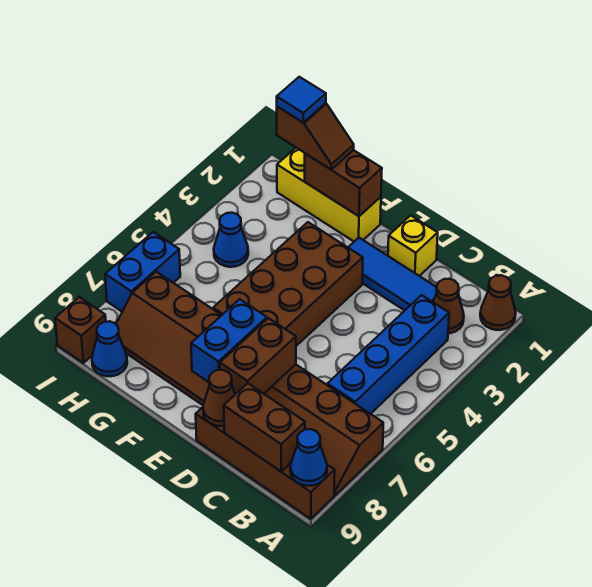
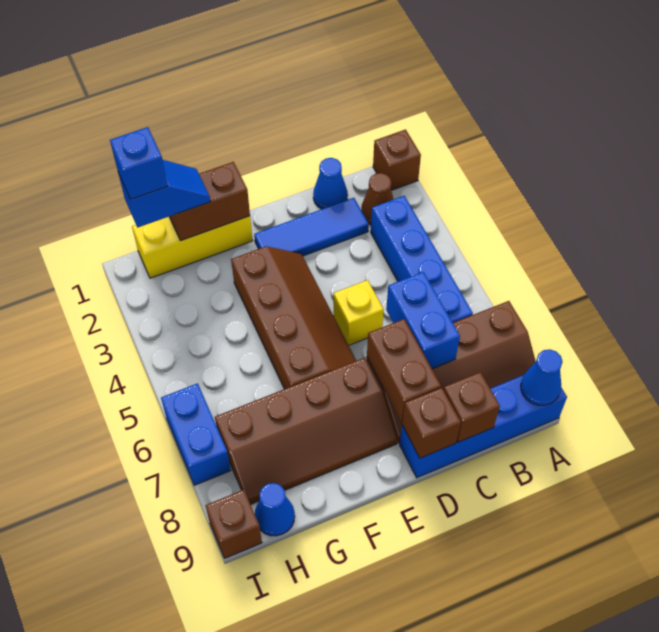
brown 1x1 cone [480,275,516,330] -> brown 1x1 brick [373,130,421,190]
brown 1x4 brick [196,407,335,519] -> blue 1x4 brick [400,375,567,478]
brown 1x2 brick [224,383,305,471] -> brown 1x1 brick [443,372,500,442]
yellow 1x1 brick [388,215,438,276] -> yellow 1x1 brick moved to [334,280,384,345]
brown 1x1 cone [203,370,235,426] -> brown 1x1 brick [402,388,461,458]
brown 2x4 brick [213,222,363,346] -> brown 2x4 slope [231,246,356,389]
blue 1x2 brick [191,299,267,382] -> blue 1x2 brick moved to [386,272,460,369]
brown 1x2 slope [277,103,354,169] -> blue 1x2 slope [118,160,211,228]
blue 1x1 tile [277,77,326,122] -> blue 1x1 brick [110,127,168,200]
blue 1x1 cone [214,213,248,267] -> blue 1x1 cone moved to [313,158,348,209]

